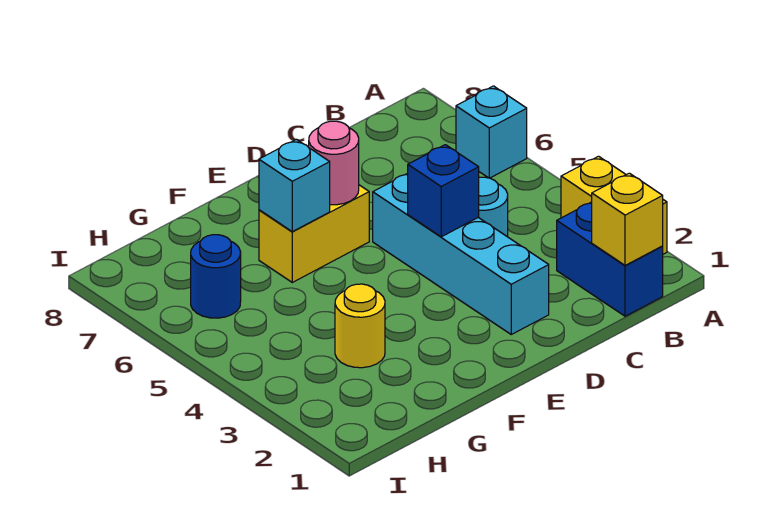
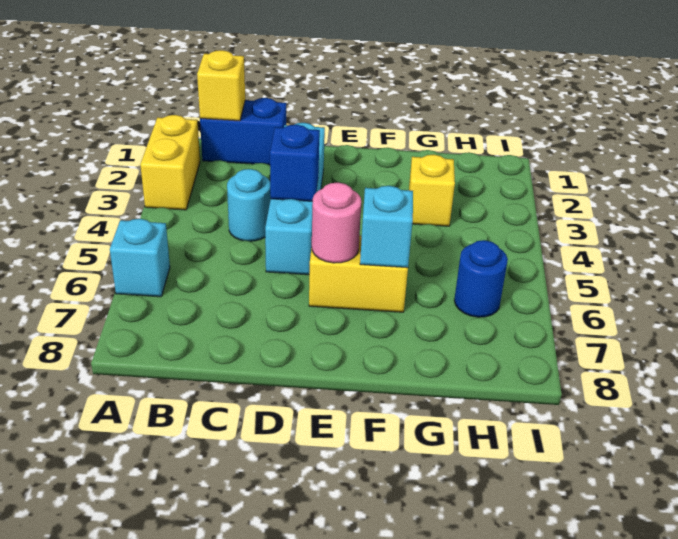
blue 1x2 brick [557,202,663,316] -> blue 1x2 brick turned to [200,98,286,165]
yellow 1x1 round brick [335,284,385,368] -> yellow 1x1 brick [409,154,455,226]

